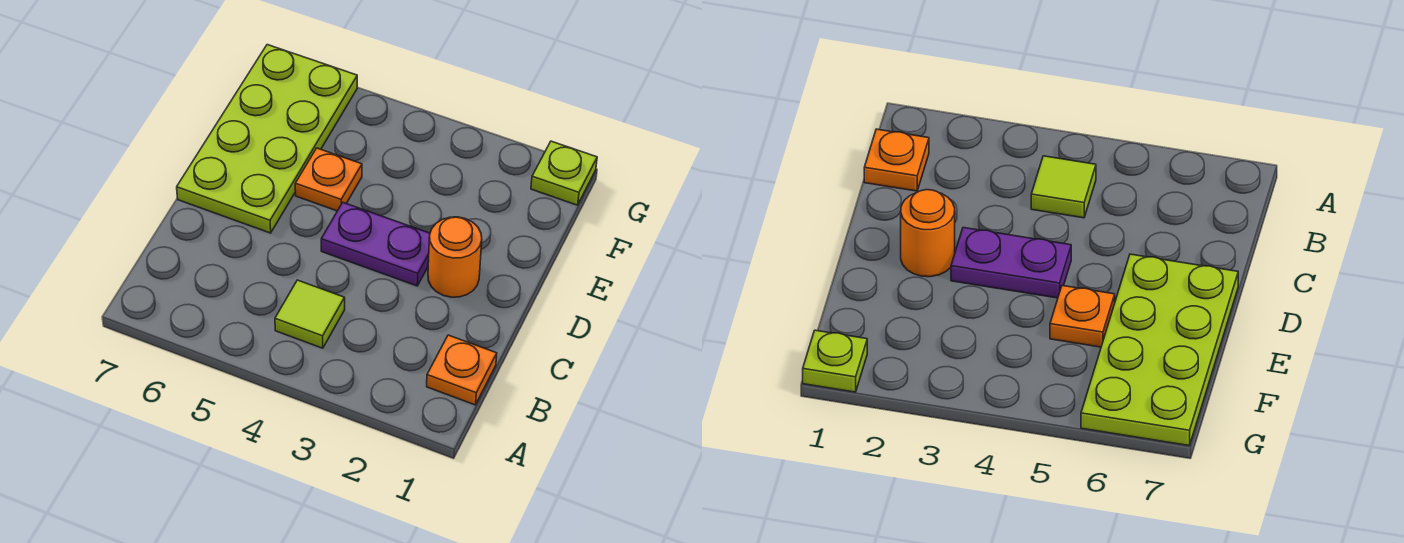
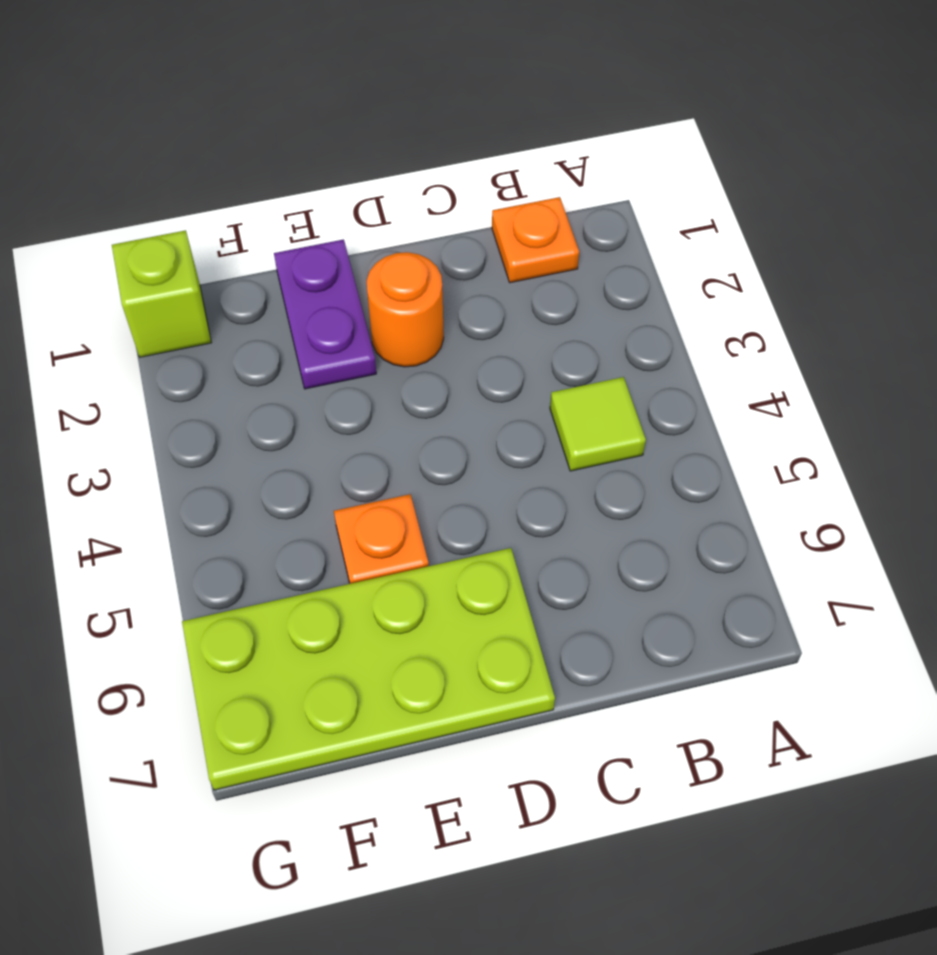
purple 1x2 plate [321,203,430,286] -> purple 1x2 plate moved to [274,239,376,389]
lime 1x1 plate [531,141,597,205] -> lime 1x1 brick [112,230,211,357]

